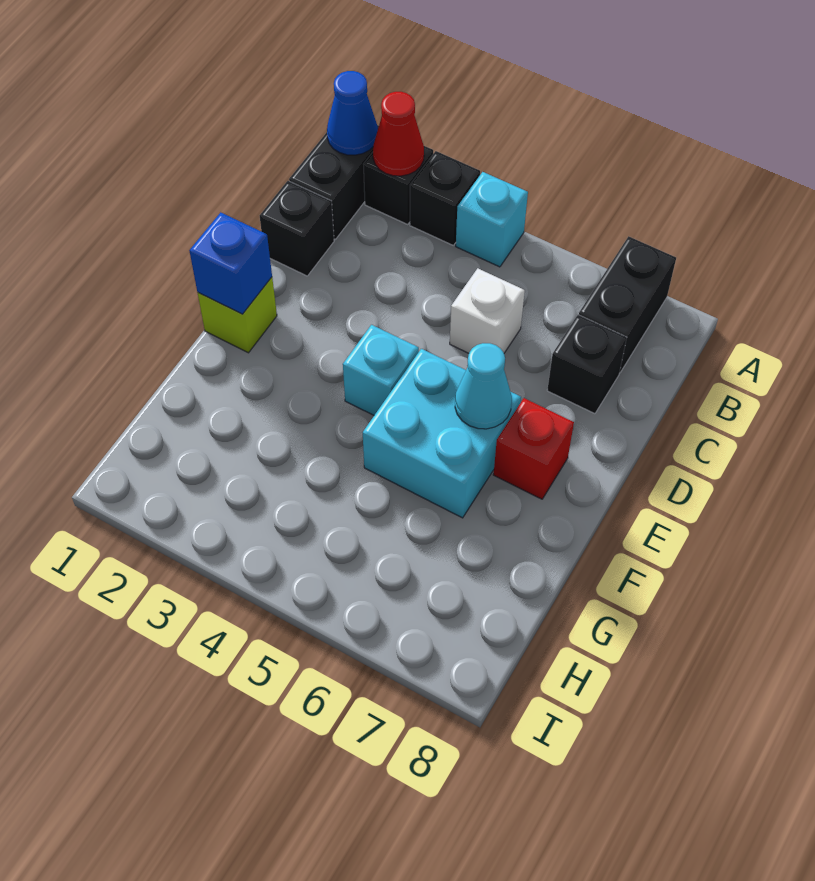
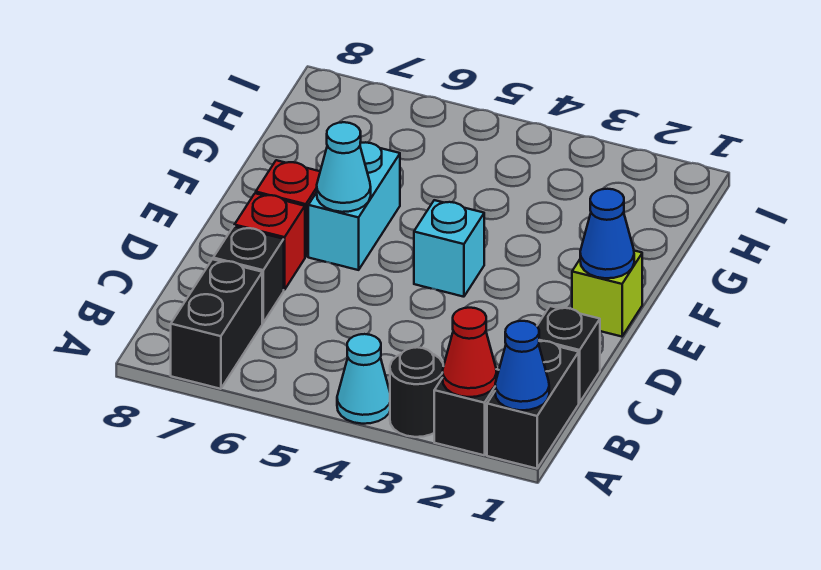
black 1x1 brick [410,151,480,245] -> black 1x1 round brick [390,347,444,437]
cyan 1x1 brick [456,172,528,267] -> cyan 1x1 cone [337,334,390,424]
white 1x1 brick [450,268,525,353] -> none
none -> red 1x1 brick [234,193,305,290]
blue 1x1 brick [189,212,272,314] -> blue 1x1 cone [580,189,634,278]
cyan 2x2 brick [363,349,521,518] -> cyan 1x2 brick [308,142,400,270]

